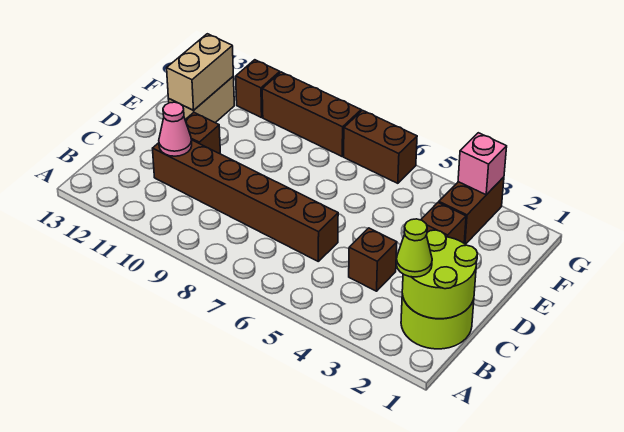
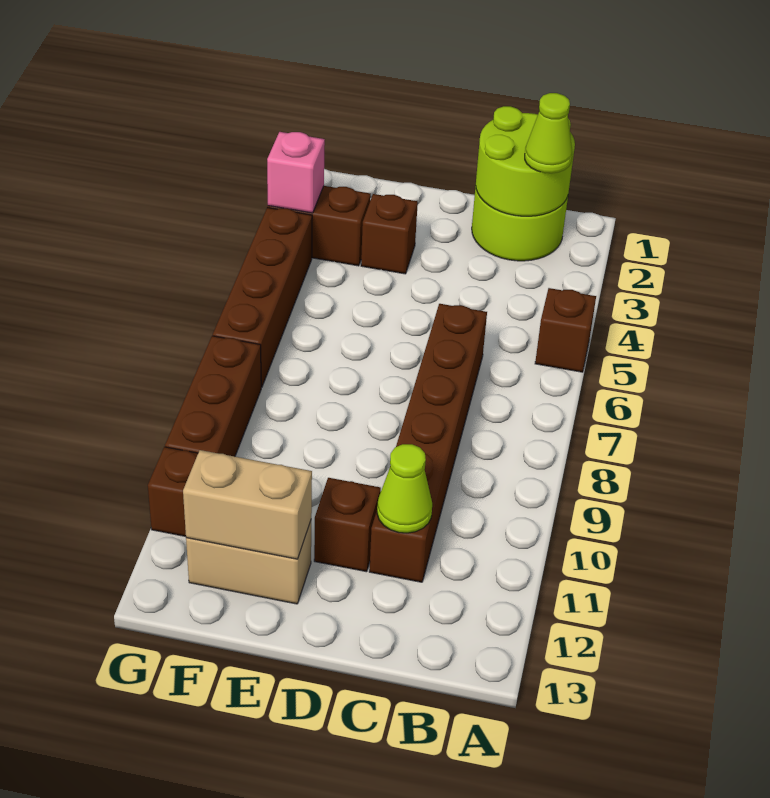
brown 1x1 brick [349,228,397,291] -> brown 1x1 brick moved to [535,288,596,372]
pink 1x1 cone [159,102,192,156] -> lime 1x1 cone [377,444,432,533]
brown 1x2 brick [344,110,417,183] -> brown 1x4 brick [213,207,312,387]

